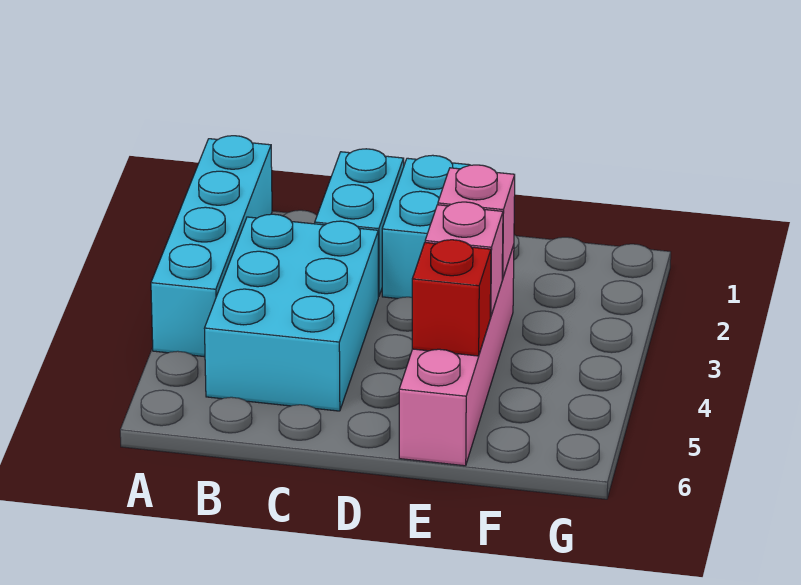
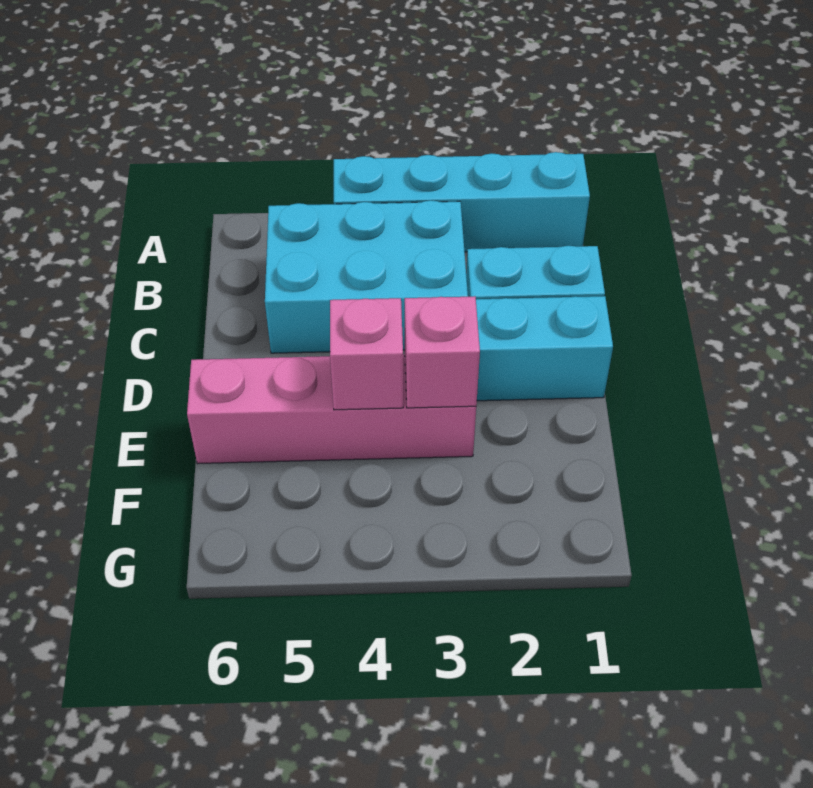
red 1x1 brick [412,240,491,356] -> none

